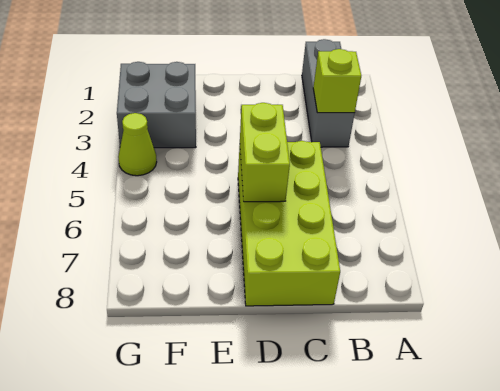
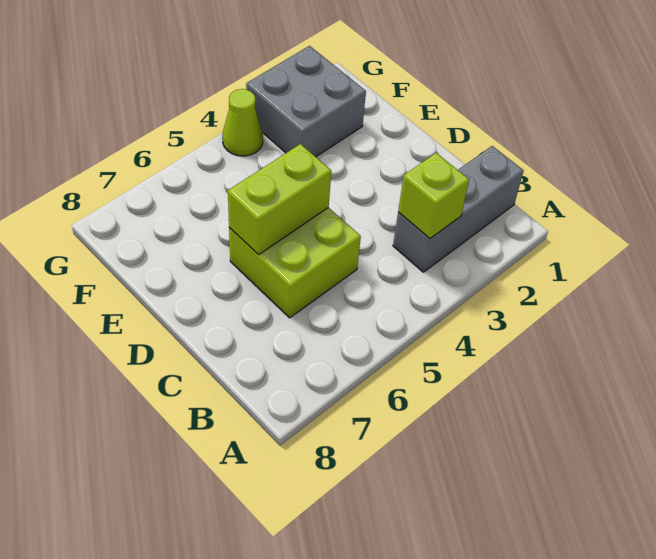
lime 2x4 brick [238,141,340,306] -> lime 2x2 brick [229,208,361,318]

